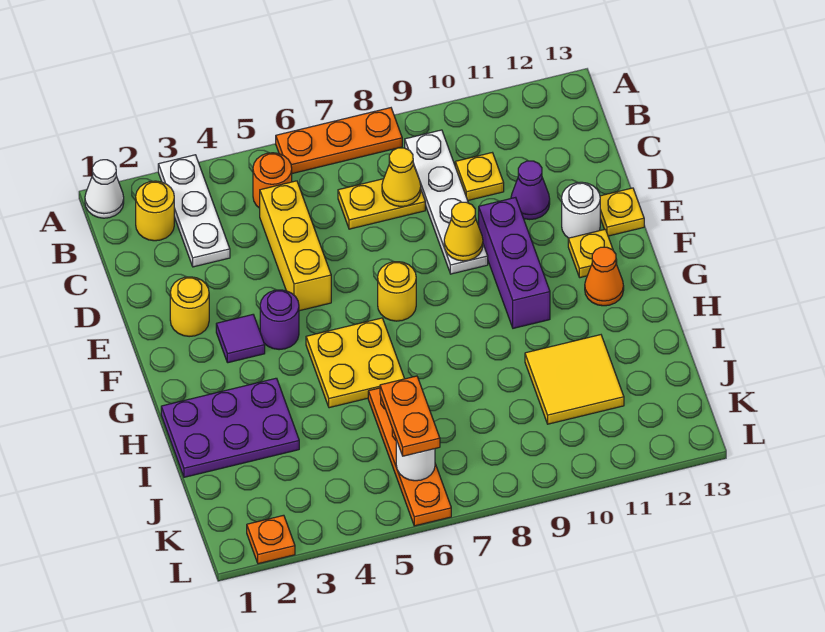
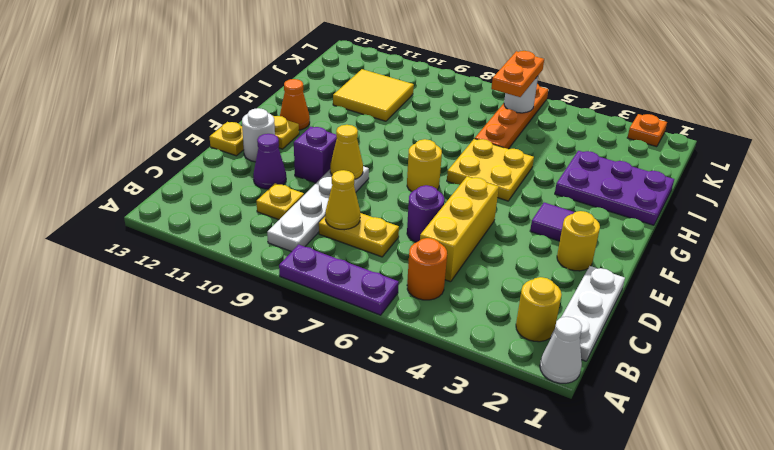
white 1x3 plate [158,155,230,267] -> white 1x3 plate moved to [550,266,625,361]
orange 1x3 plate [276,108,402,174] -> purple 1x3 plate [279,245,399,315]
purple 1x3 brick [479,197,550,328] -> purple 1x1 brick [294,127,337,183]
purple 1x1 round brick [260,290,299,350] -> purple 1x1 round brick moved to [407,185,444,242]

